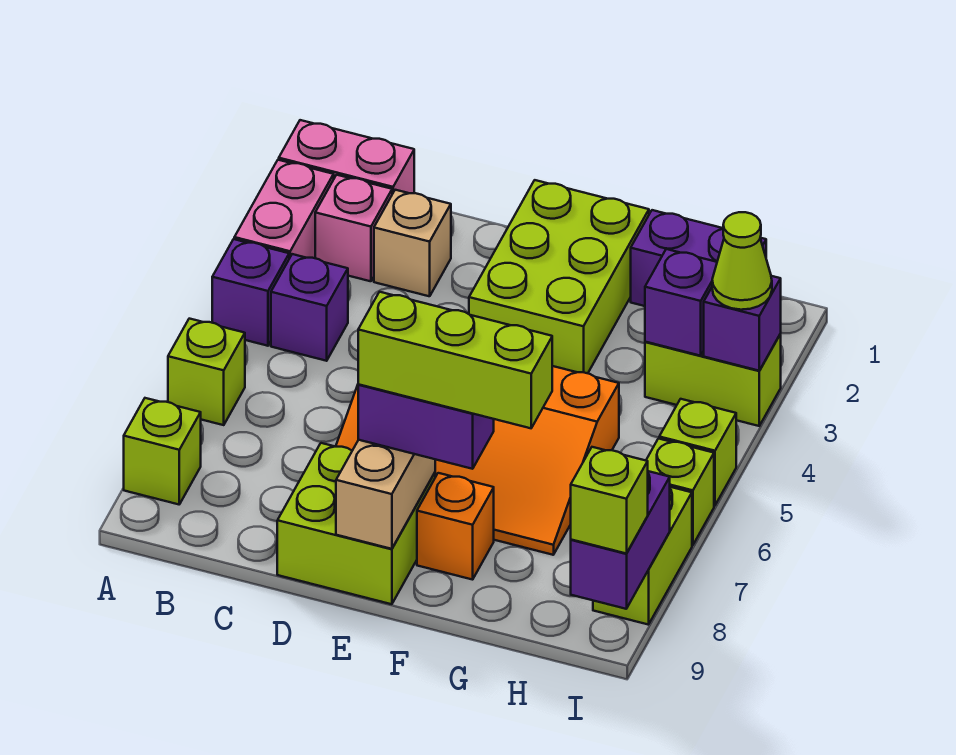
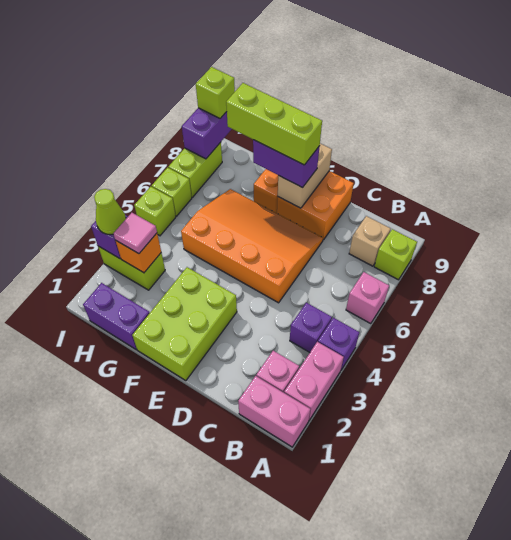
lime 1x1 brick [168,319,245,425] -> pink 1x1 brick [346,272,389,324]
tan 1x1 brick [374,190,451,296] -> tan 1x1 brick moved to [349,216,391,266]
lime 2x2 brick [277,443,435,604] -> orange 2x2 brick [277,171,354,240]
purple 1x1 brick [645,249,717,356] -> orange 1x1 brick [116,233,161,273]
none -> pink 1x1 tile [113,213,157,254]

